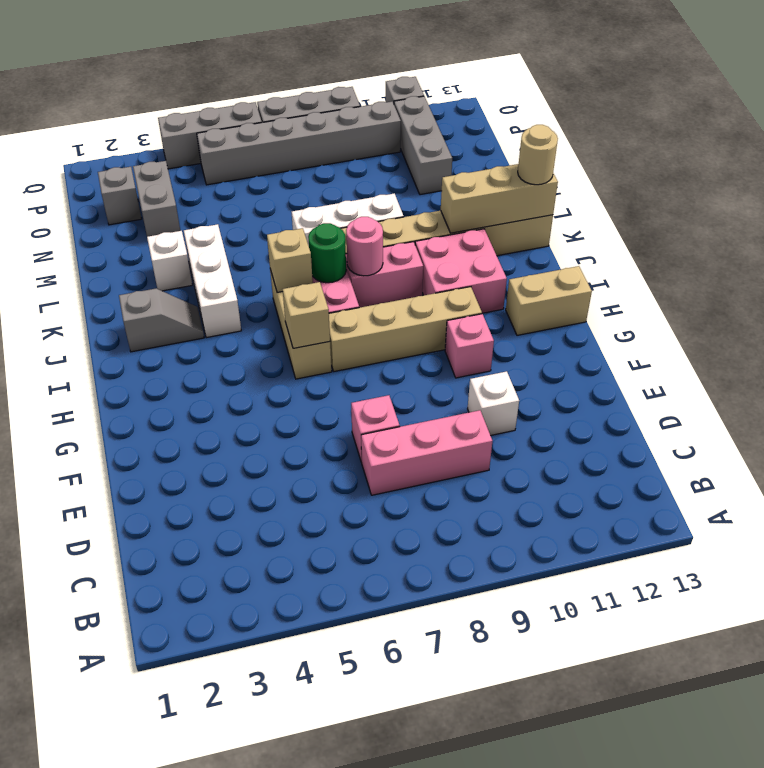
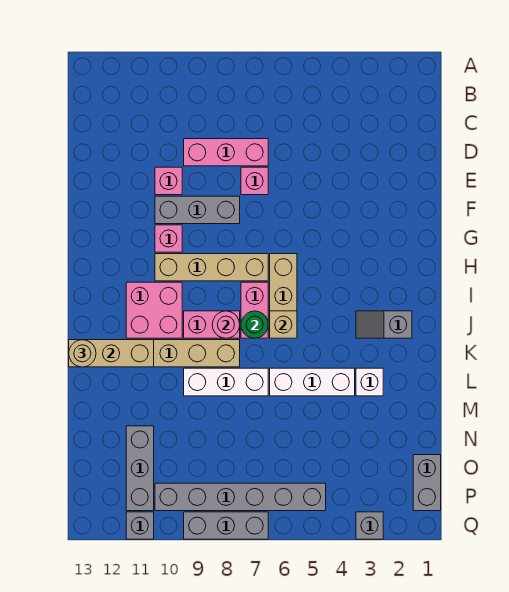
white 1x1 brick [468,371,519,435] -> pink 1x1 brick [155,167,182,195]
tan 1x1 brick [283,282,330,348] -> none
tan 1x2 brick [506,266,592,335] -> none
white 1x3 brick [184,224,241,338] -> white 1x3 brick turned to [270,368,355,396]
grey 1x2 brick [133,161,180,237] -> grey 1x2 brick moved to [413,455,441,511]
grey 1x1 brick [98,167,142,225] -> grey 1x1 brick moved to [356,512,383,539]
grey 1x3 brick [158,102,262,169] -> grey 1x3 brick moved to [155,196,240,224]

